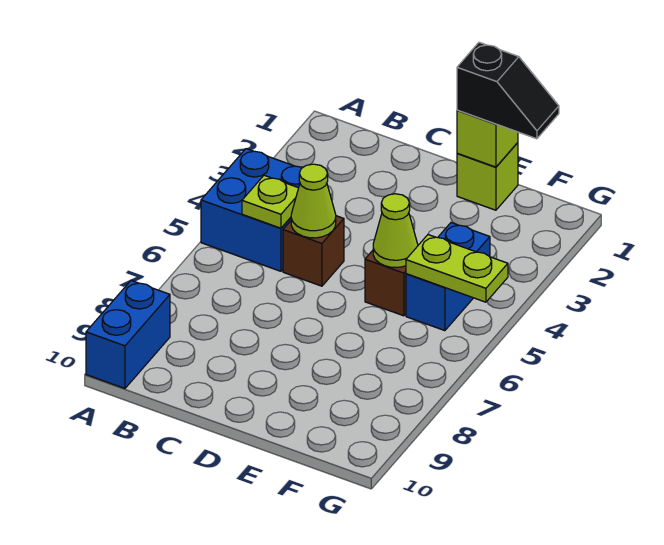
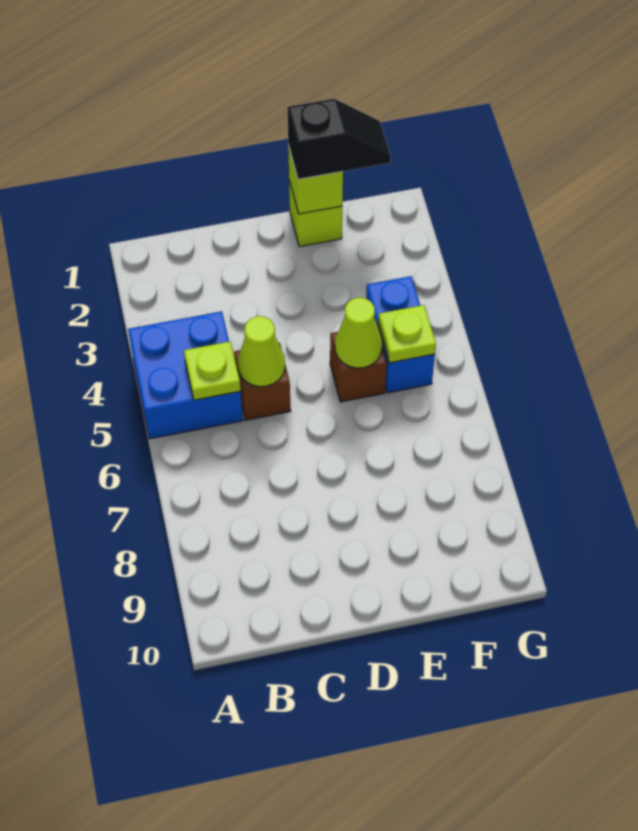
blue 1x2 brick [86,281,170,388] -> none
lime 1x2 plate [406,235,508,302] -> lime 1x1 plate [378,305,436,363]

